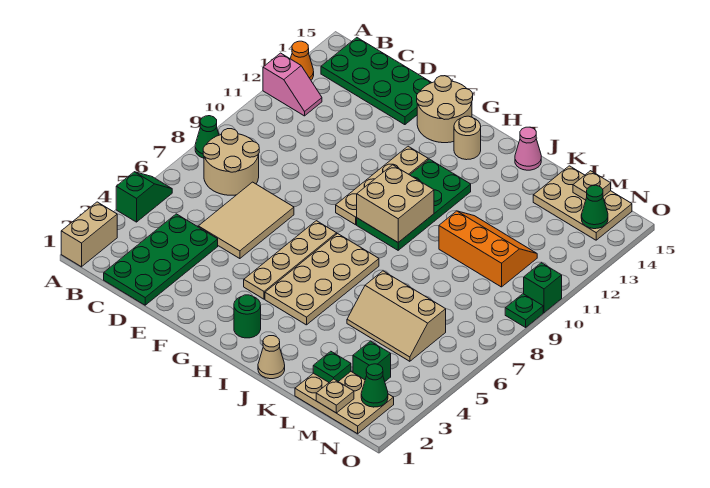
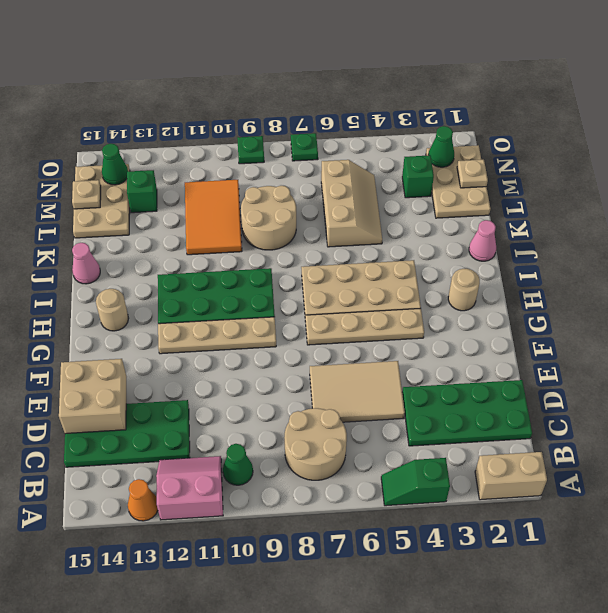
green 1x1 cone [195,116,219,158] -> green 1x1 cone moved to [223,444,253,485]
pink 1x2 slope [263,53,322,116] -> pink 2x2 slope [156,456,223,520]
green 2x4 plate [321,38,432,125] -> green 2x4 plate turned to [64,400,190,467]
tan 2x2 round brick [417,76,473,143] -> tan 2x2 round brick moved to [241,186,296,250]
green 1x1 round brick [234,295,261,338] -> tan 1x1 round brick [448,269,480,311]
tan 2x2 brick [357,165,434,242] -> tan 2x2 brick moved to [59,359,126,434]
tan 1x1 cone [258,336,285,379] -> pink 1x1 cone [469,220,496,261]
orange 2x3 slope [439,211,537,287] -> orange 2x3 tile [185,180,242,255]
green 1x1 plate [313,351,351,382] -> green 1x1 plate moved to [291,133,318,161]
green 1x1 brick [524,263,562,313] -> green 1x1 brick moved to [127,170,157,213]

